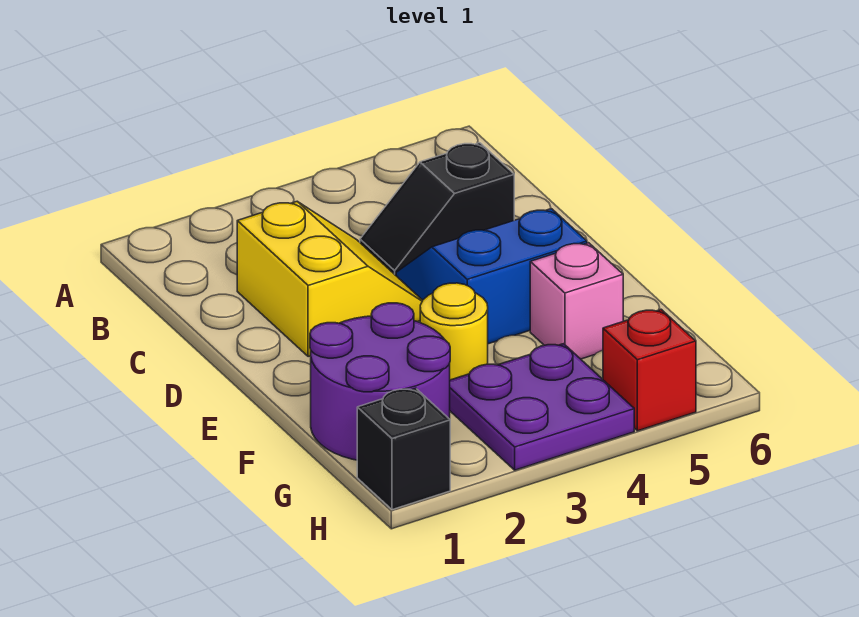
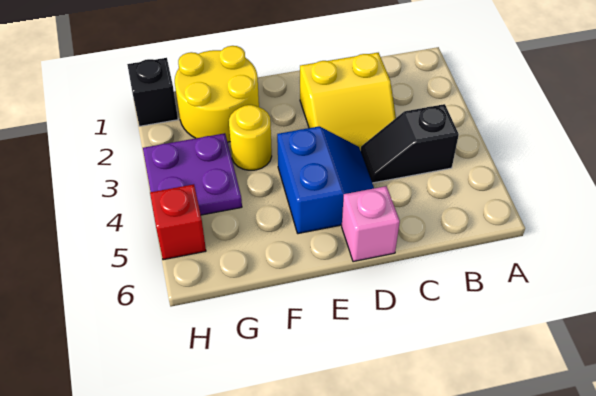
black 1x2 slope [360,143,514,275] -> black 1x2 slope turned to [361,104,459,183]
purple 2x2 round brick [310,303,450,460] -> yellow 2x2 round brick [175,46,259,142]
pink 1x1 brick [530,243,623,359] -> pink 1x1 brick moved to [342,186,400,262]

